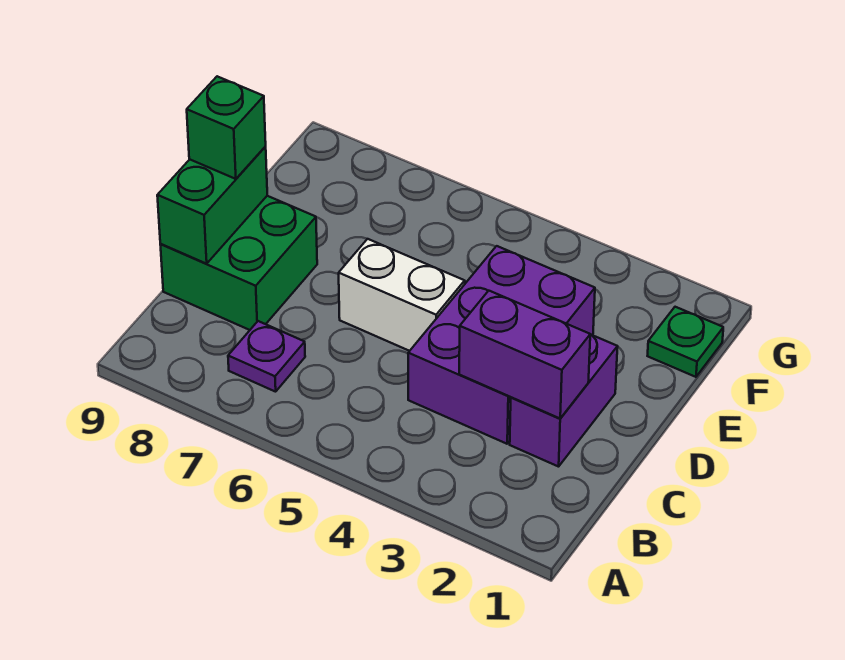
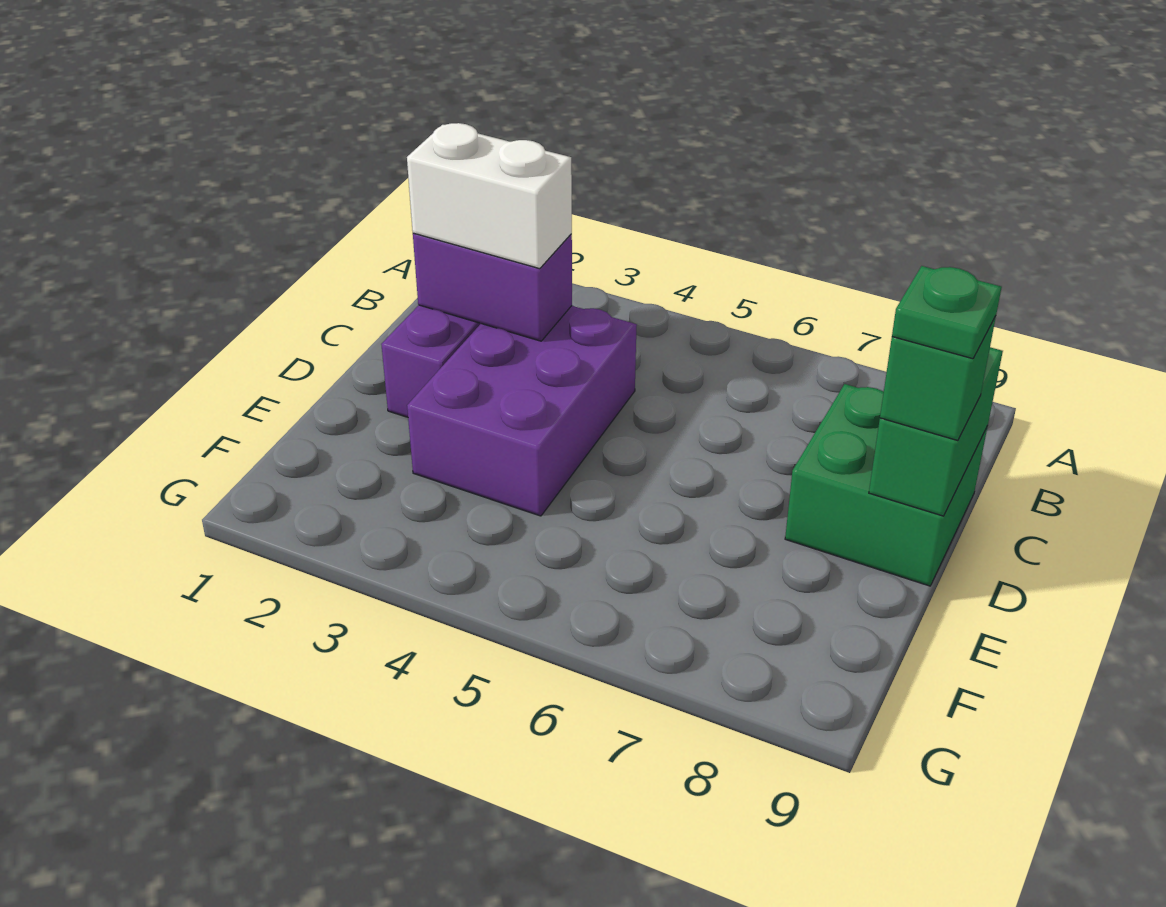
purple 1x1 plate [228,321,305,392] -> none
white 1x2 brick [339,239,465,351] -> white 1x2 brick moved to [407,123,572,269]
green 1x1 plate [648,307,723,377] -> green 1x1 plate moved to [892,266,1002,359]

